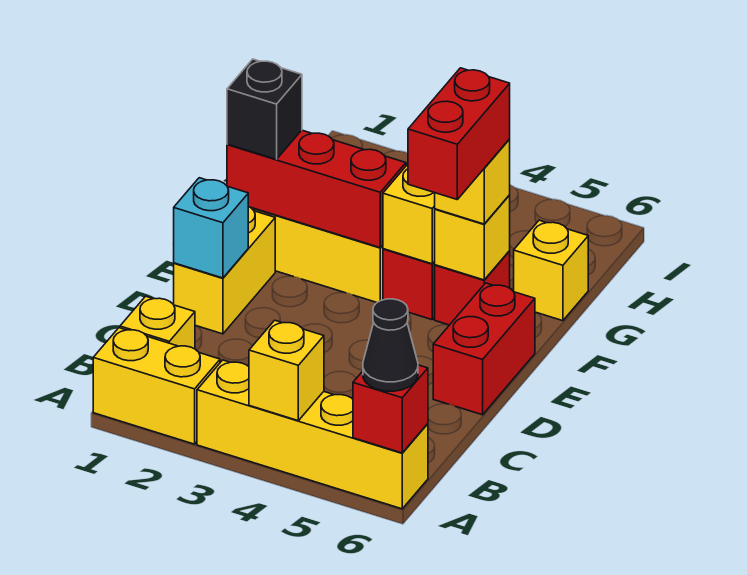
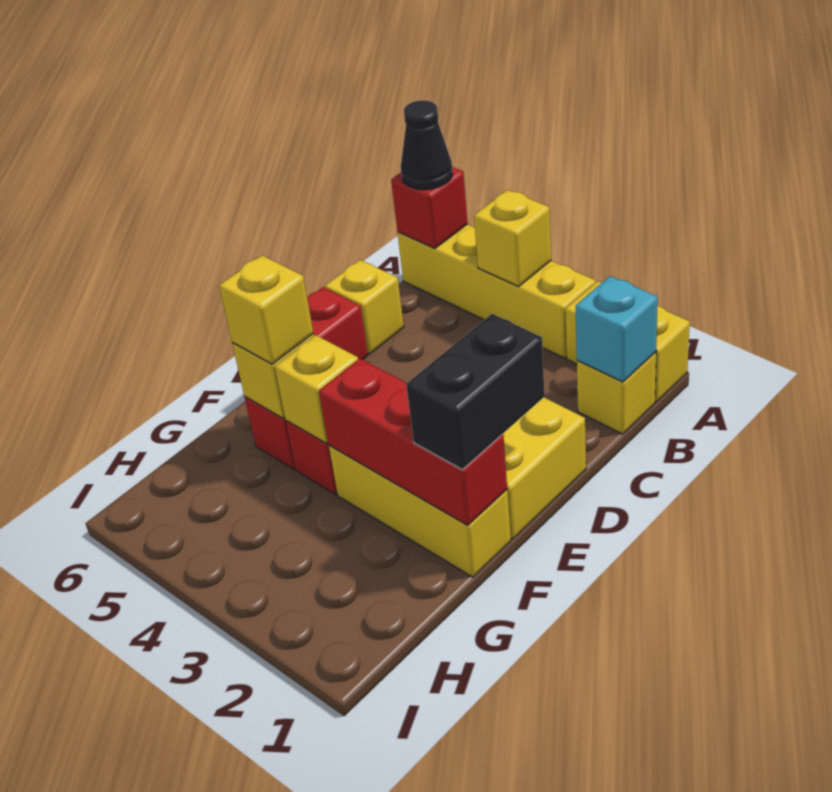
cyan 1x1 brick [174,178,248,278] -> cyan 1x1 brick moved to [576,276,658,382]
red 1x2 brick [408,68,510,199] -> none
black 1x1 brick [227,59,302,159] -> black 1x2 brick [406,314,545,469]
yellow 1x1 brick [514,220,588,321] -> yellow 1x1 brick moved to [325,260,404,354]

